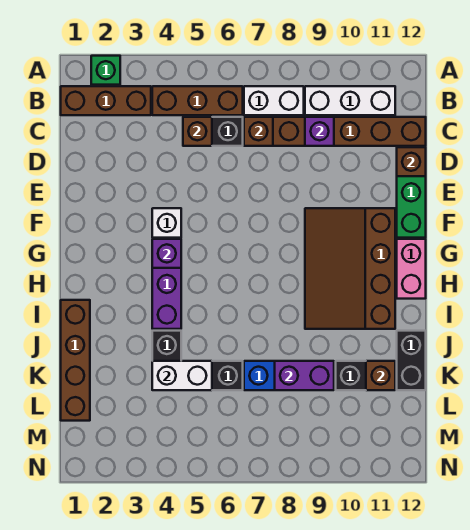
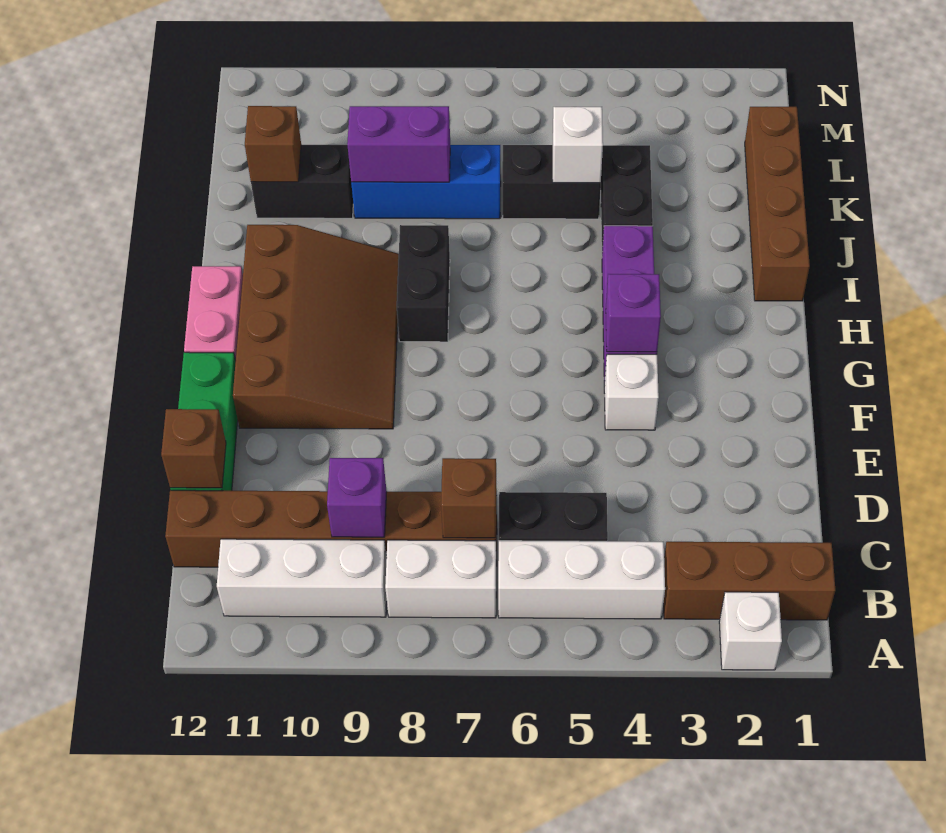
green 1x1 brick [91,56,120,85] -> white 1x1 brick [719,592,782,670]
brown 1x3 brick [152,86,243,115] -> white 1x3 brick [498,541,665,619]
brown 1x1 brick [183,117,212,146] -> none
black 1x2 brick [397,331,426,390] -> black 1x2 brick moved to [397,225,450,342]
white 1x2 brick [152,361,212,390] -> white 1x1 brick [553,107,603,183]

